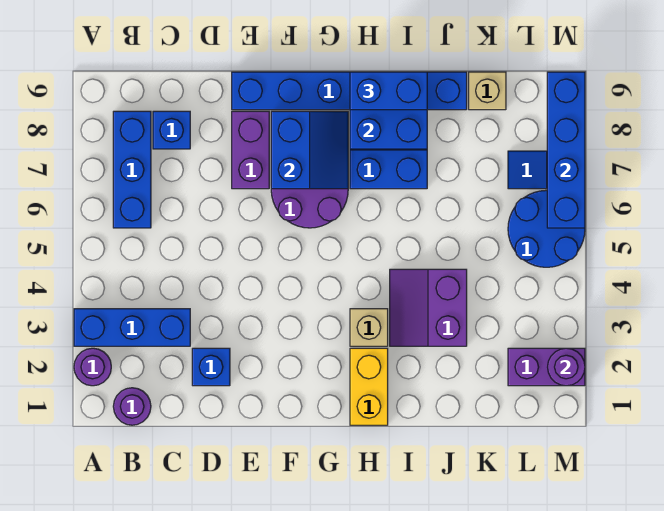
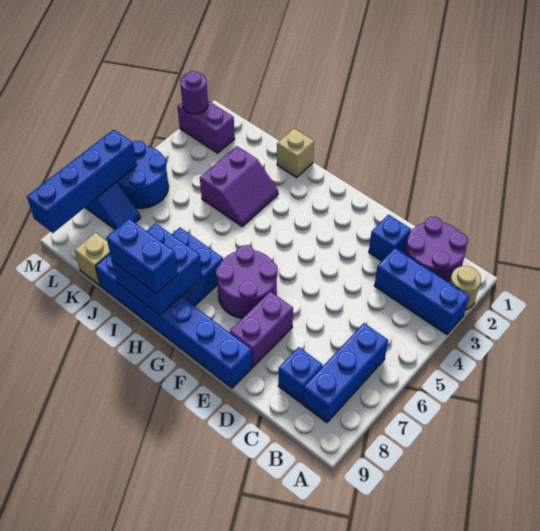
purple 1x1 round brick [74,348,111,386] -> tan 1x1 round brick [450,266,481,309]
purple 1x1 round brick [113,388,151,425] -> purple 2x2 round brick [405,217,468,283]
blue 2x2 slope [271,111,348,189] -> none
yellow 1x2 brick [350,348,388,425] -> none
tan 1x1 brick [350,309,388,346] -> tan 1x1 brick moved to [277,129,314,177]

